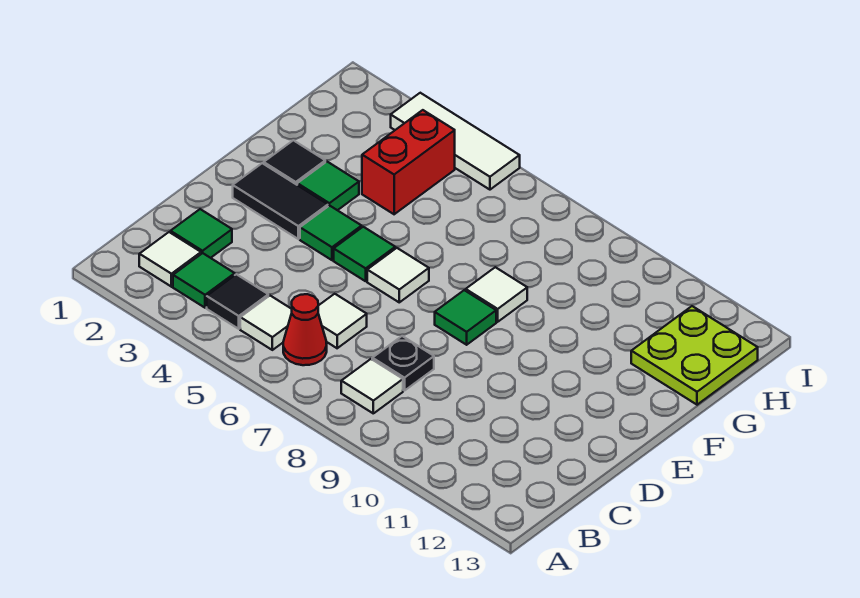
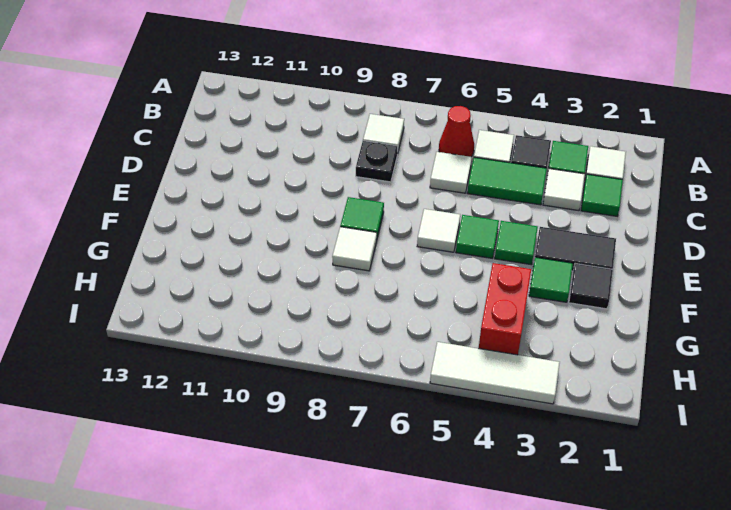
none -> white 1x1 tile [543,169,585,211]
none -> green 1x2 tile [468,157,547,205]
lime 2x2 plate [631,306,758,405] -> none

